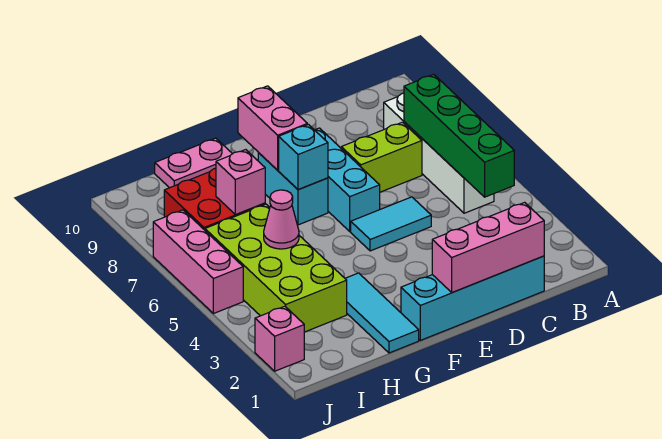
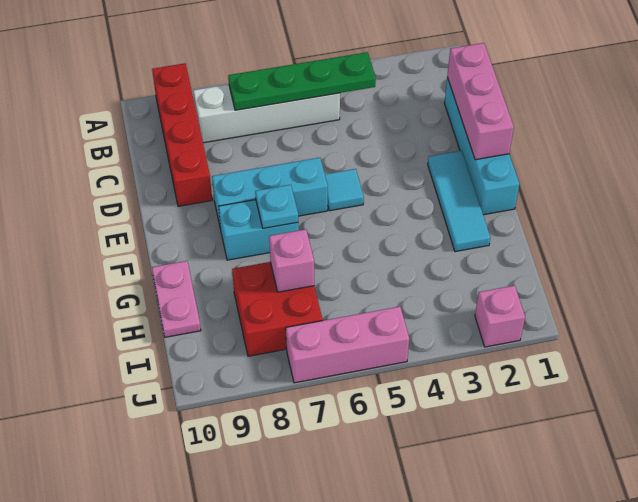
none -> red 1x4 brick [152,63,212,206]
green 1x4 brick [404,74,514,197] -> green 1x4 plate [228,52,376,110]
lime 1x2 brick [341,122,422,192] -> none
cyan 1x2 tile [351,197,431,251] -> cyan 1x1 tile [325,169,364,211]
cyan 1x1 brick [279,124,328,190] -> cyan 1x1 plate [255,185,298,228]
pink 1x2 brick [238,86,307,170] -> none
cyan 1x3 tile [345,273,419,353] -> cyan 1x3 tile turned to [428,151,490,252]
lime 2x4 brick [205,204,347,332] -> none
pink 1x1 cone [264,190,299,249] -> none

